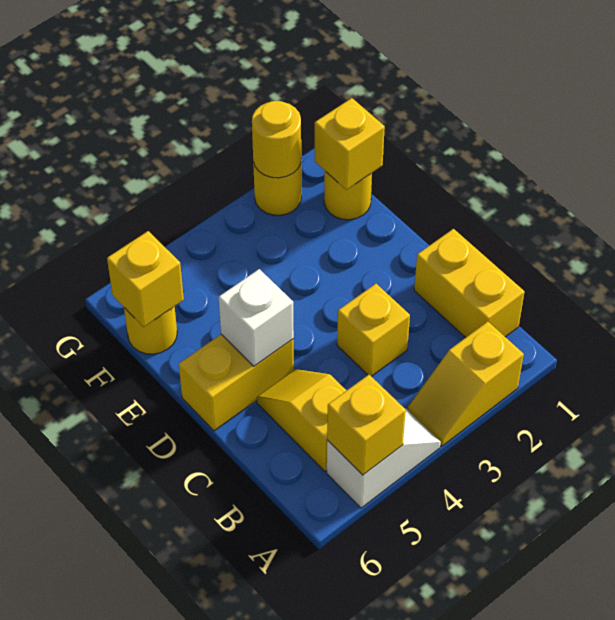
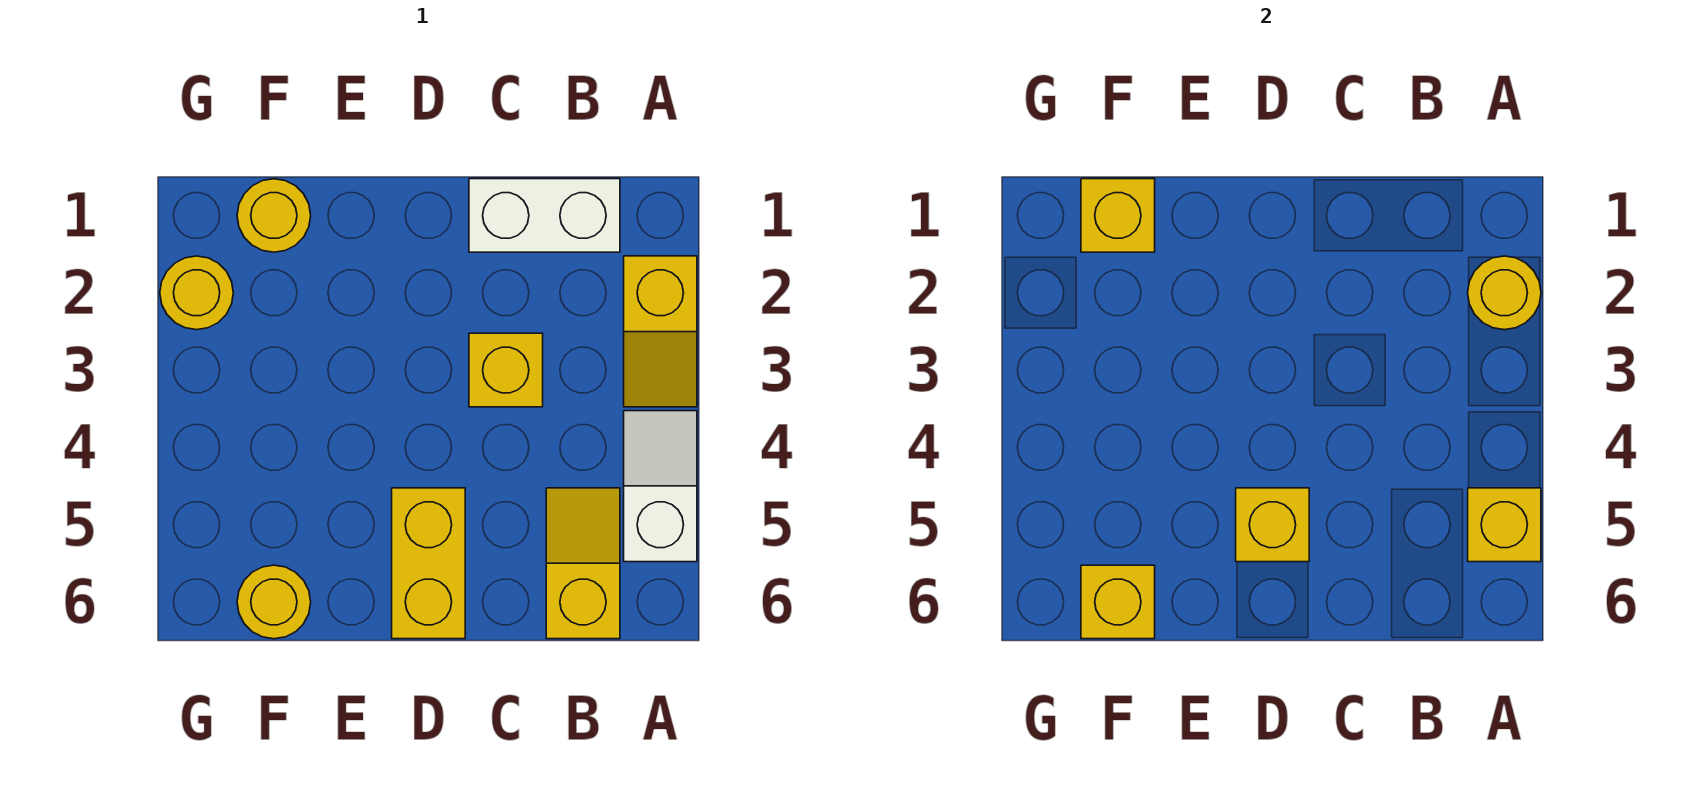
yellow 1x2 brick [414,229,524,338] -> white 1x2 brick [469,179,620,252]
yellow 1x2 slope [257,369,347,471] -> yellow 1x2 slope turned to [546,488,620,639]
white 1x1 brick [219,269,294,366] -> yellow 1x1 brick [1236,488,1309,562]
yellow 1x1 round brick [252,101,301,178] -> yellow 1x1 round brick moved to [1468,256,1541,330]

